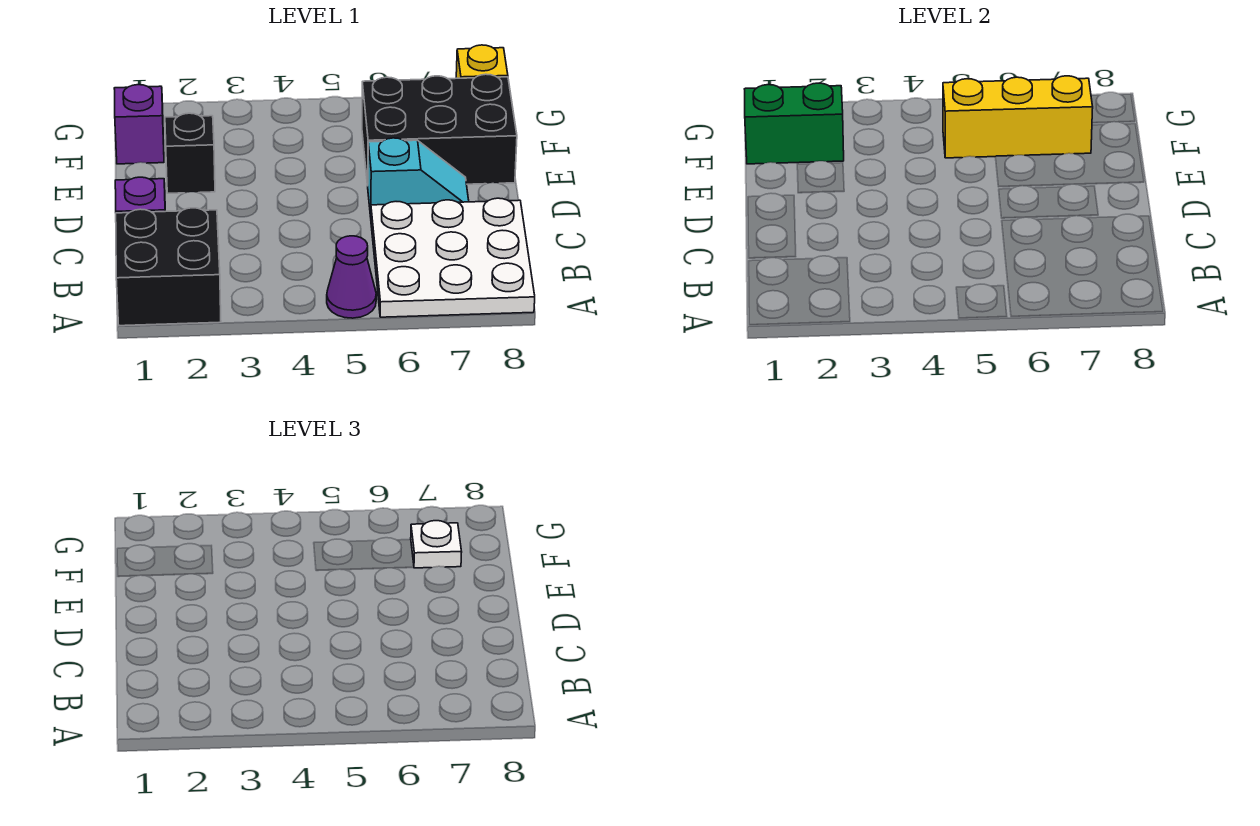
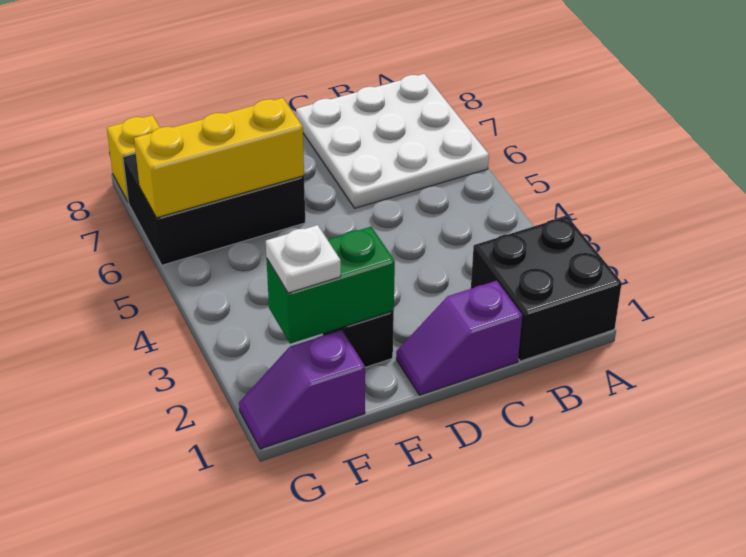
purple 1x1 cone [327,236,376,318] -> none
cyan 1x2 slope [368,138,469,217] -> none
black 2x3 brick [362,74,517,186] -> black 2x3 brick turned to [123,153,305,265]
green 1x2 brick [745,83,844,164] -> green 1x2 brick turned to [267,227,395,344]
yellow 1x3 brick [943,76,1093,158] -> yellow 1x3 brick turned to [134,98,304,218]
white 1x1 plate [411,521,462,568] -> white 1x1 plate moved to [266,225,341,293]

